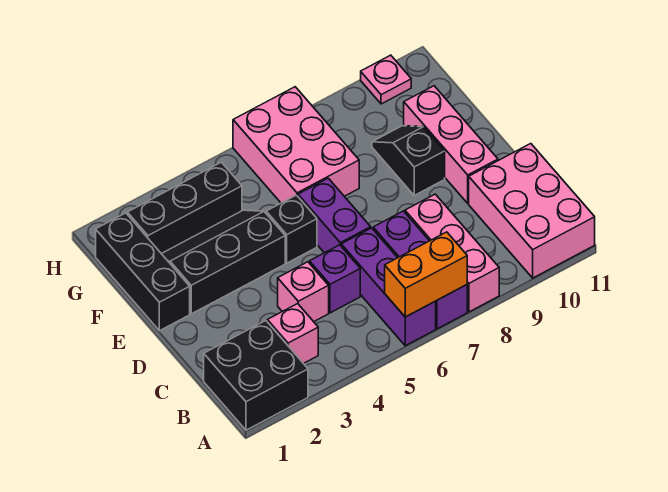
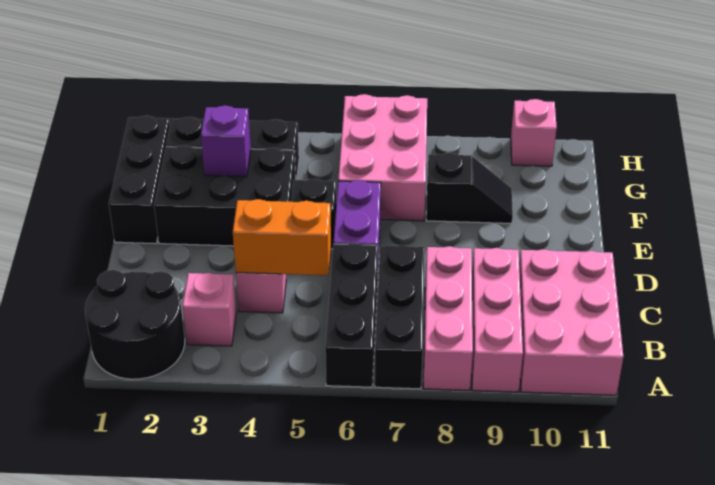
black 2x2 brick [204,321,308,430] -> black 2x2 round brick [85,270,185,379]
purple 1x3 brick [341,228,436,346] -> black 1x3 brick [325,243,378,387]
orange 1x2 brick [385,232,467,317] -> orange 1x2 brick moved to [233,199,331,275]
purple 1x3 brick [373,211,467,329] -> black 1x3 brick [375,245,425,389]
purple 1x1 brick [309,245,360,313] -> purple 1x1 brick moved to [201,105,251,177]
pink 1x3 brick [404,86,498,203] -> pink 1x3 brick moved to [472,248,523,392]
black 2x3 slope [162,210,285,314] -> black 2x3 brick [154,145,296,246]
black 1x2 slope [372,126,445,195] -> black 1x2 slope turned to [426,153,513,223]
pink 1x1 plate [361,55,411,104] -> pink 1x1 brick [511,99,557,166]

